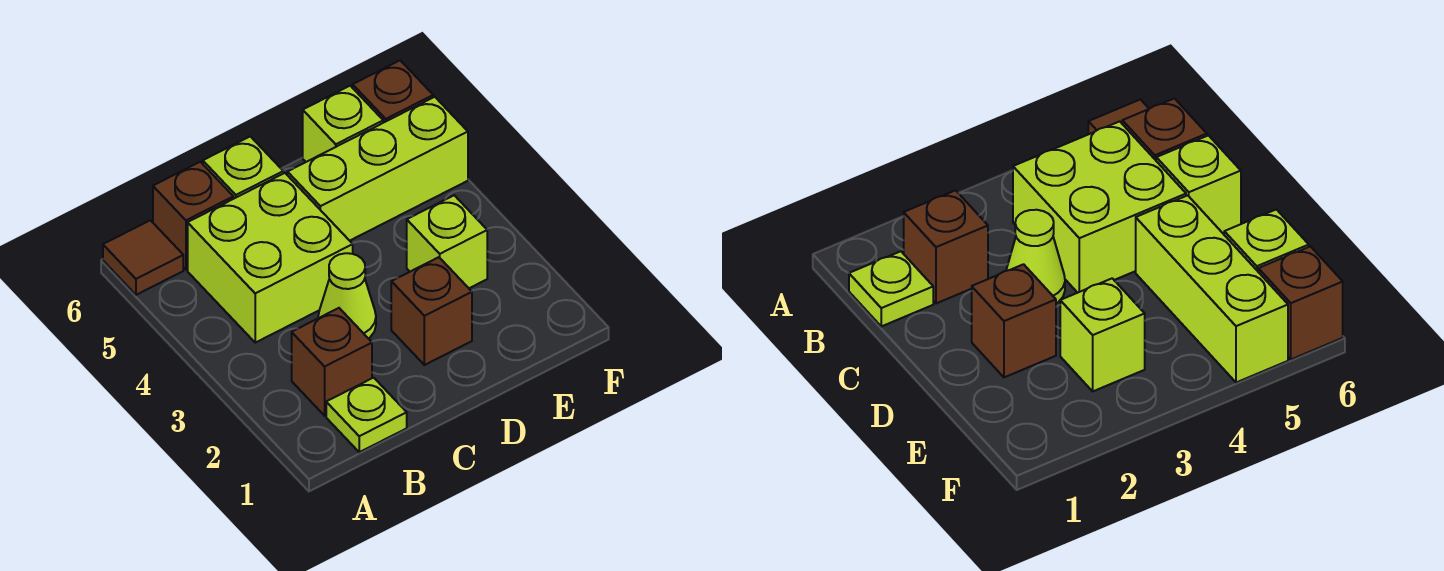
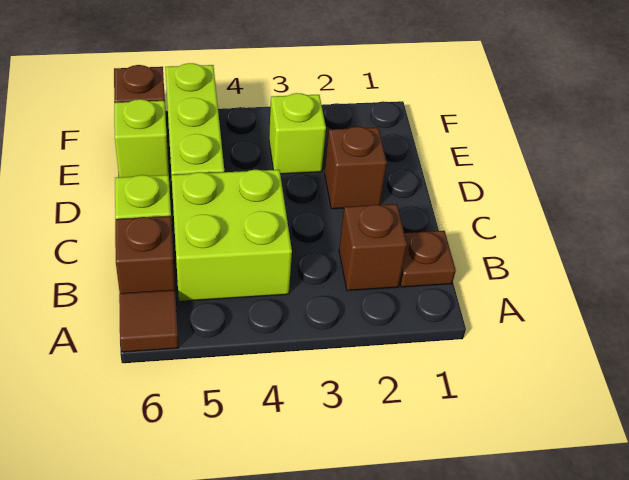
lime 1x1 plate [326,378,407,452] -> brown 1x1 plate [400,231,456,287]
lime 1x1 cone [318,253,376,339] -> none

